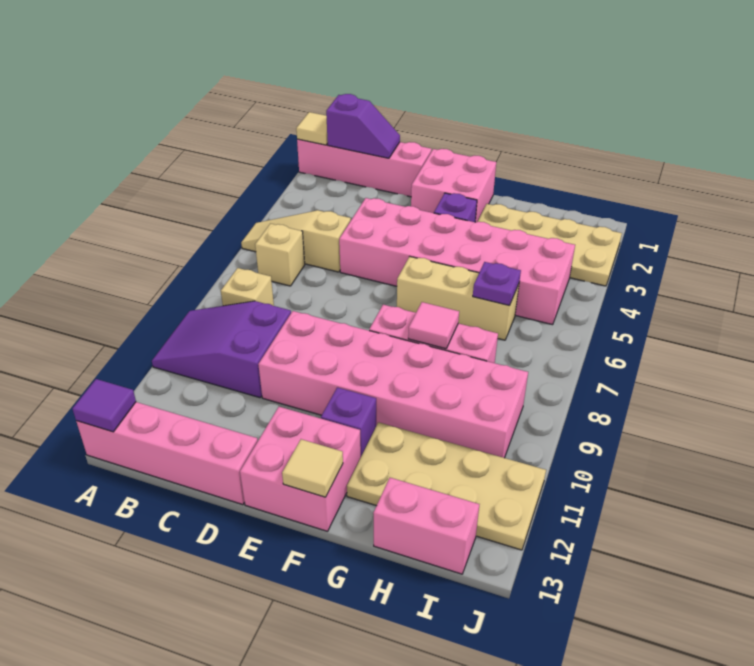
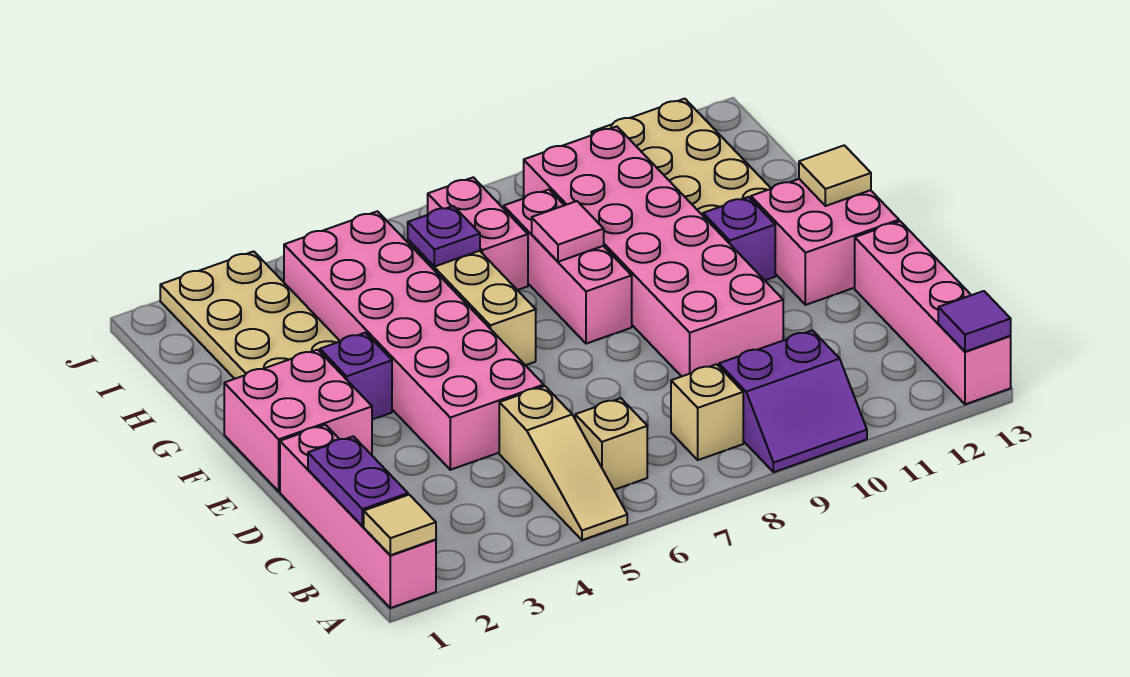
purple 2x3 slope [152,301,291,398] -> purple 2x2 slope [719,330,867,472]
purple 1x2 slope [326,94,400,158] -> purple 1x2 plate [308,436,408,526]
pink 1x2 brick [373,478,479,574] -> pink 1x2 brick moved to [428,177,528,290]

